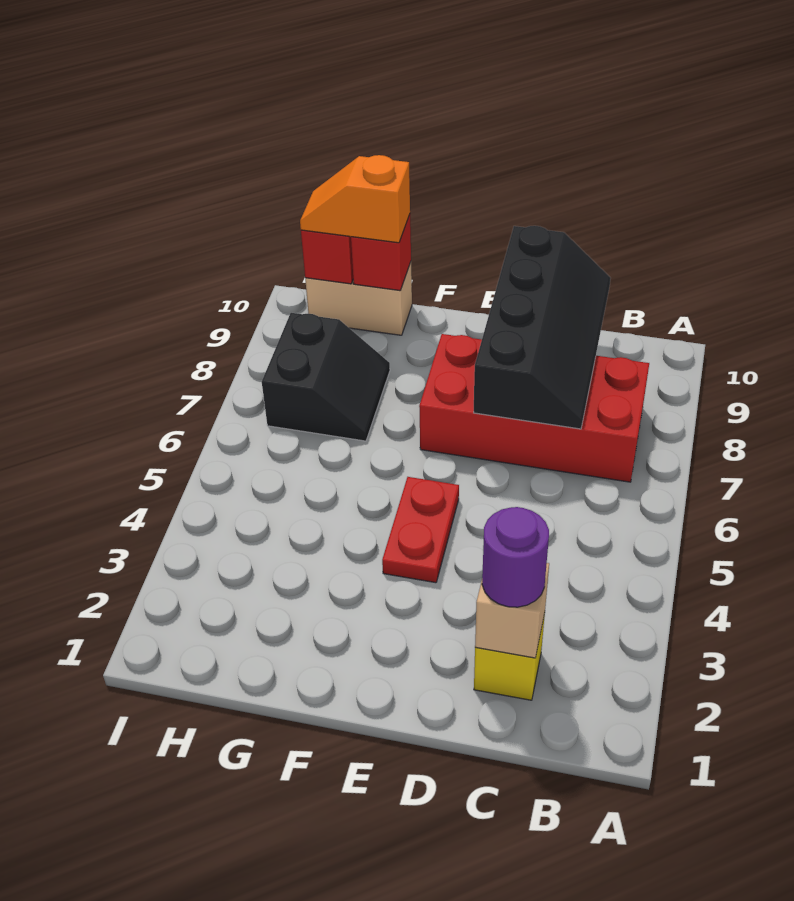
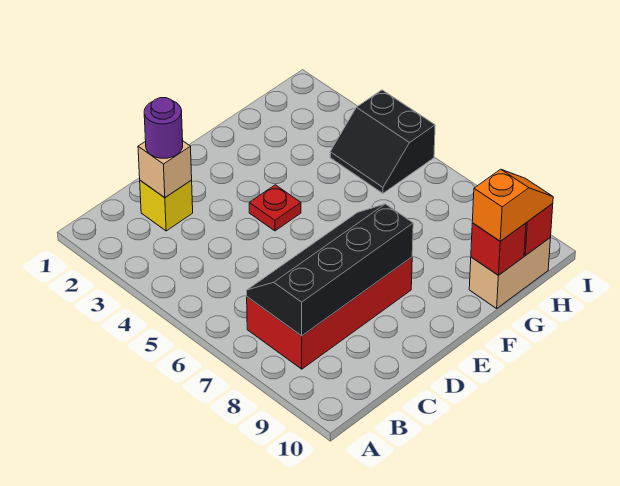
black 2x4 slope [474,226,610,429] -> black 2x4 slope turned to [247,204,413,336]
red 1x2 plate [382,477,459,583] -> red 1x1 plate [249,185,301,231]
black 2x2 slope [262,313,390,441] -> black 2x2 slope moved to [330,90,435,193]

